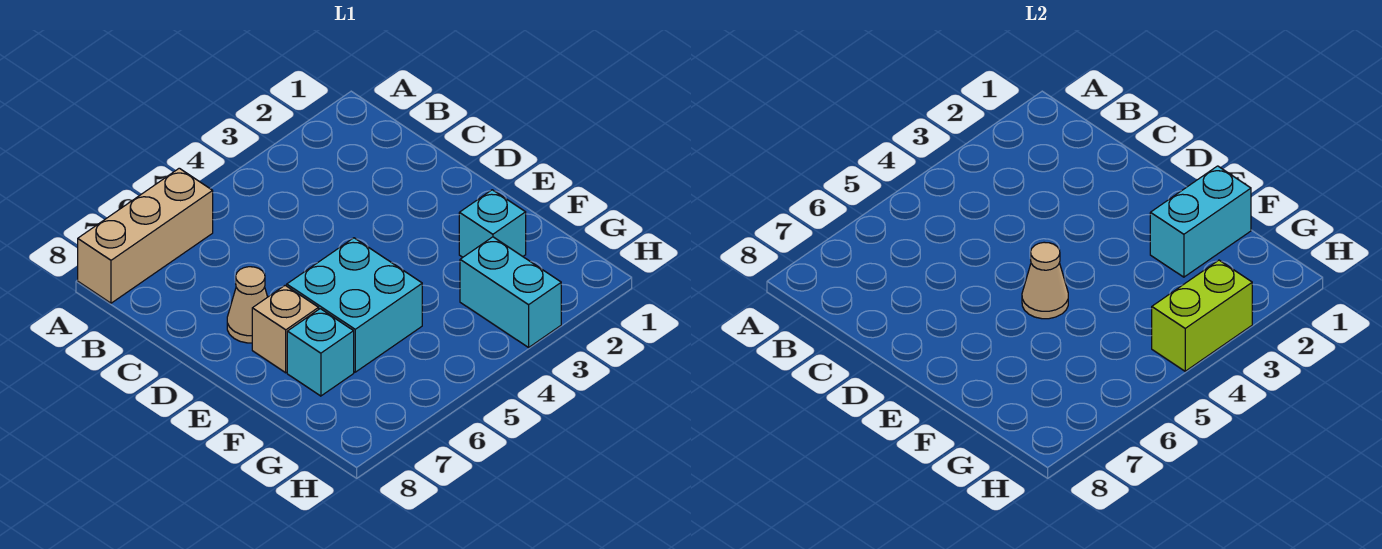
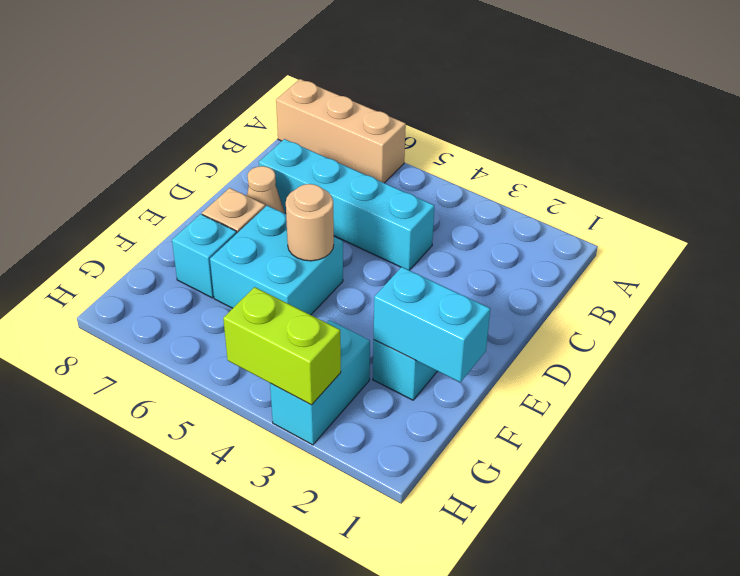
none -> cyan 1x4 brick [259,139,434,270]
tan 1x1 cone [1022,242,1068,319] -> tan 1x1 round brick [286,184,334,261]

